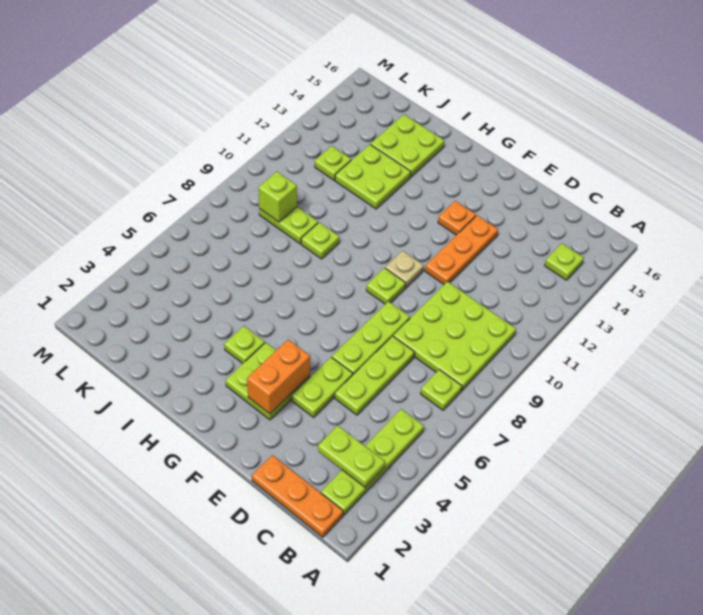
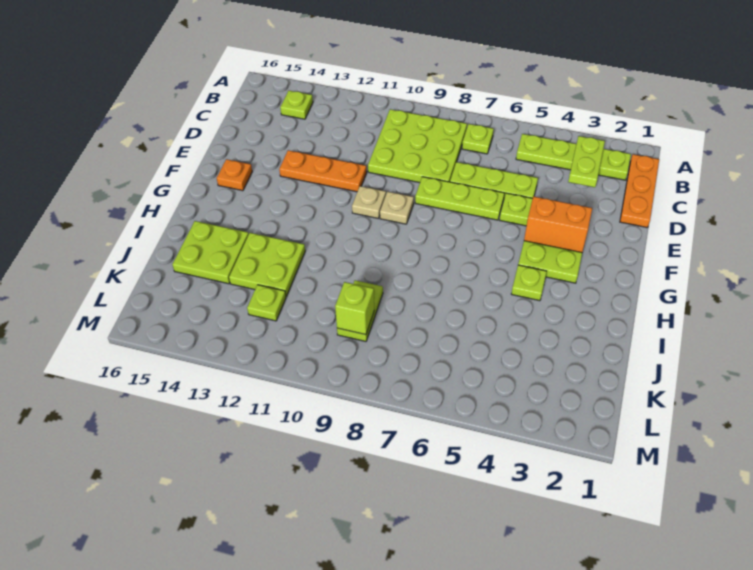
lime 1x1 plate [366,268,406,304] -> tan 1x1 plate [380,192,414,224]
orange 1x1 plate [438,201,476,235] -> orange 1x1 plate moved to [217,159,252,191]
lime 1x1 plate [301,222,340,259] -> none

